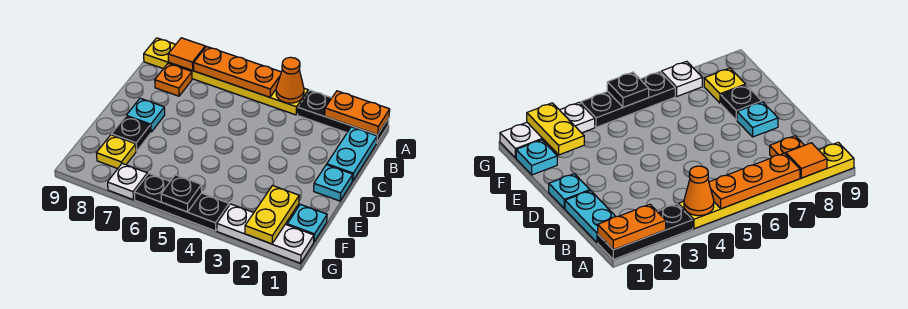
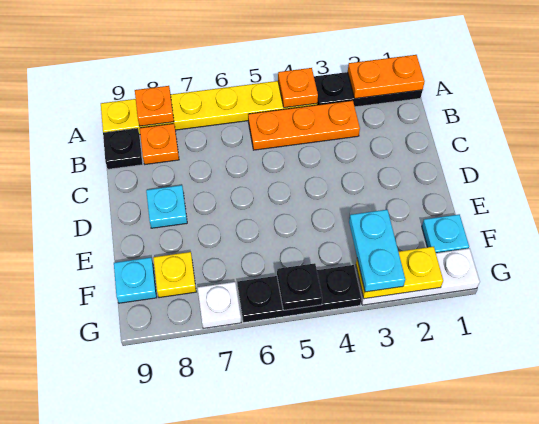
orange 1x1 cone [276,57,304,103] -> orange 1x1 plate [278,68,318,108]
orange 1x3 plate [194,47,281,97] -> orange 1x3 plate moved to [248,101,360,150]
orange 1x1 tile [168,38,205,70] -> orange 1x1 plate [135,86,174,126]
cyan 1x2 plate [327,127,377,181] -> cyan 1x2 plate moved to [349,210,405,292]
cyan 1x1 plate [314,165,353,201] -> cyan 1x1 plate moved to [114,258,157,303]
black 1x1 plate [112,116,151,151] -> black 1x1 plate moved to [103,128,143,169]
yellow 1x2 plate [245,185,299,244] -> yellow 1x2 plate turned to [356,247,443,299]

